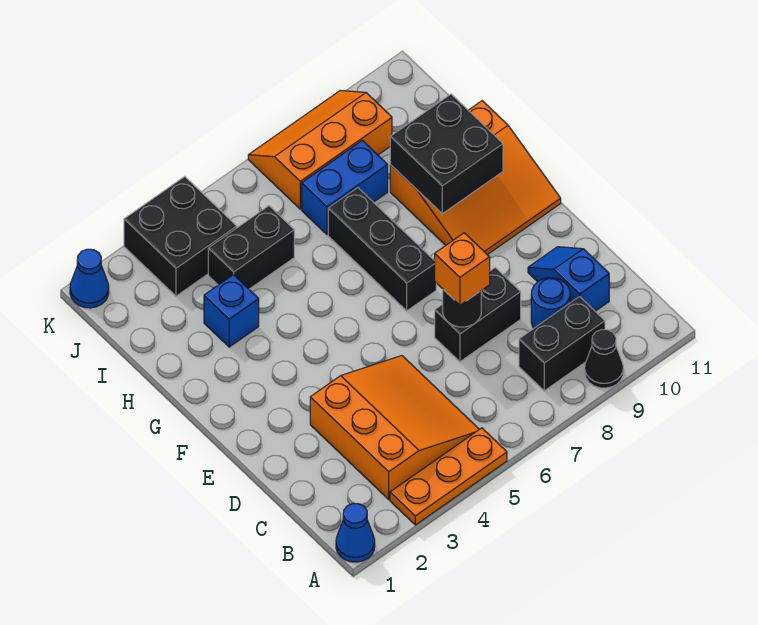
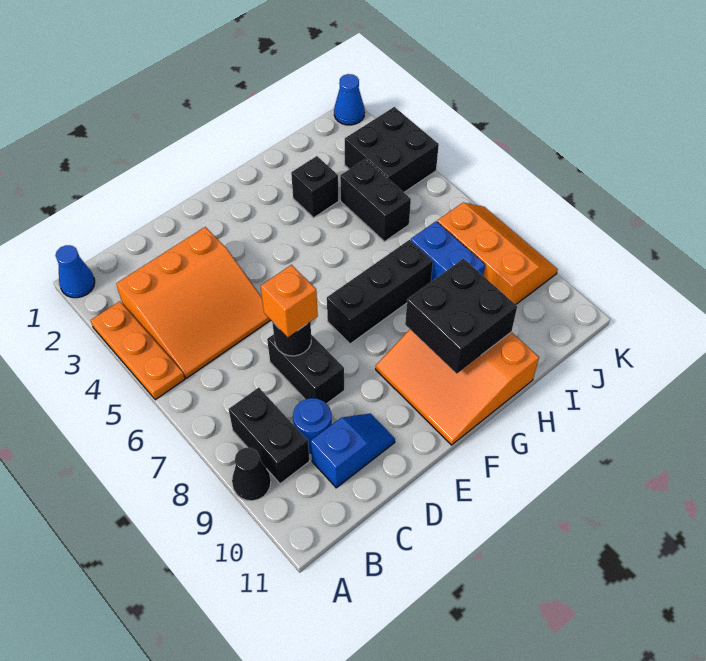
blue 1x1 brick [204,274,259,347] -> black 1x1 brick [291,156,339,218]

